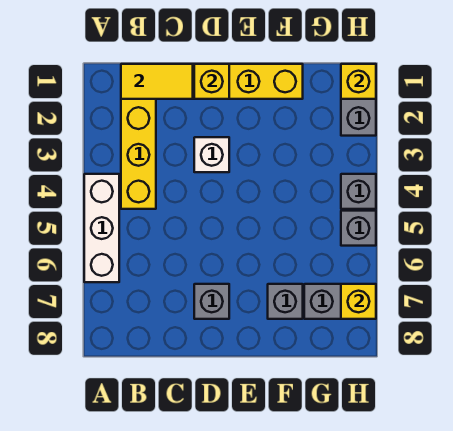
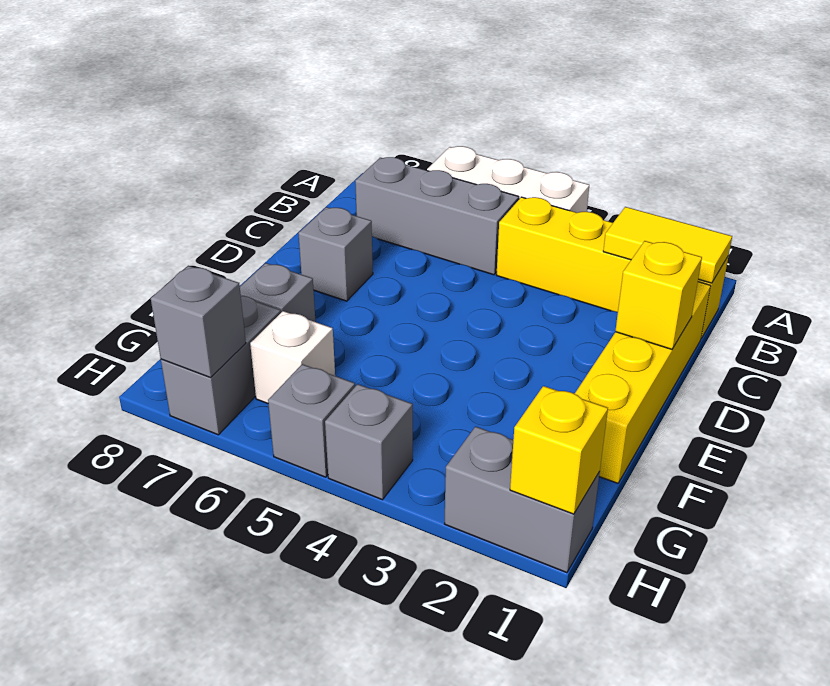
yellow 1x2 tile [121,64,193,99] -> yellow 1x2 tile turned to [603,207,732,283]
none -> grey 1x3 brick [355,157,519,275]
white 1x1 brick [194,137,229,172] -> white 1x1 brick moved to [250,311,335,403]
yellow 1x1 brick [341,284,376,319] -> grey 1x1 brick [151,266,246,378]

